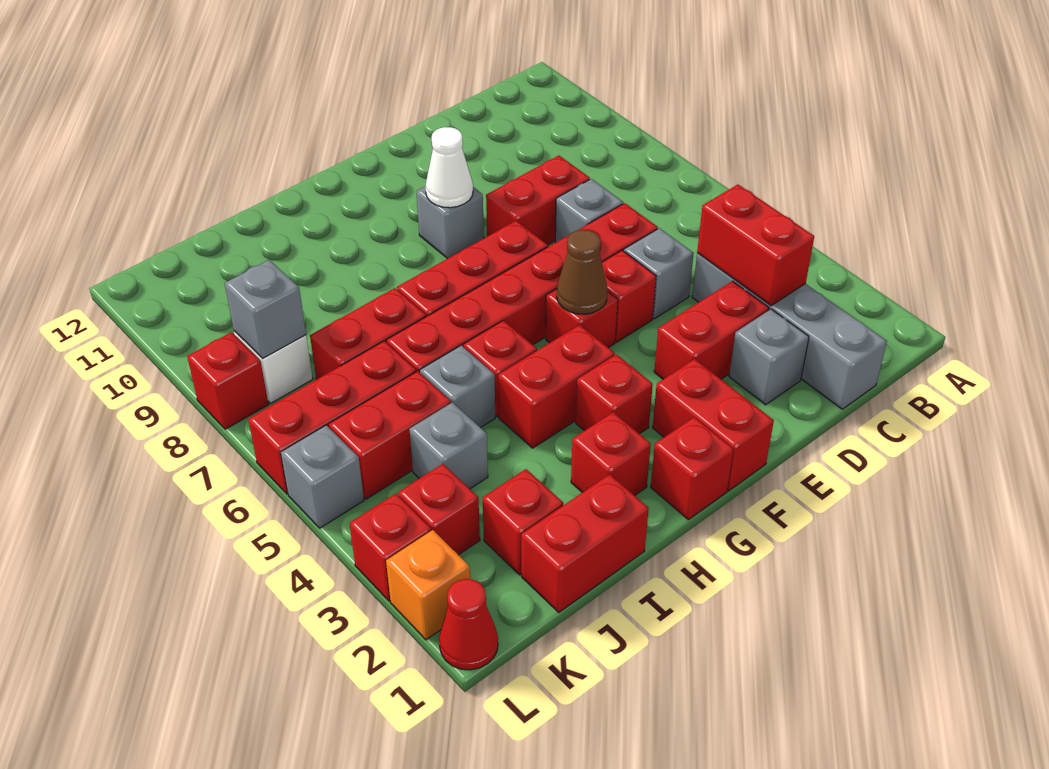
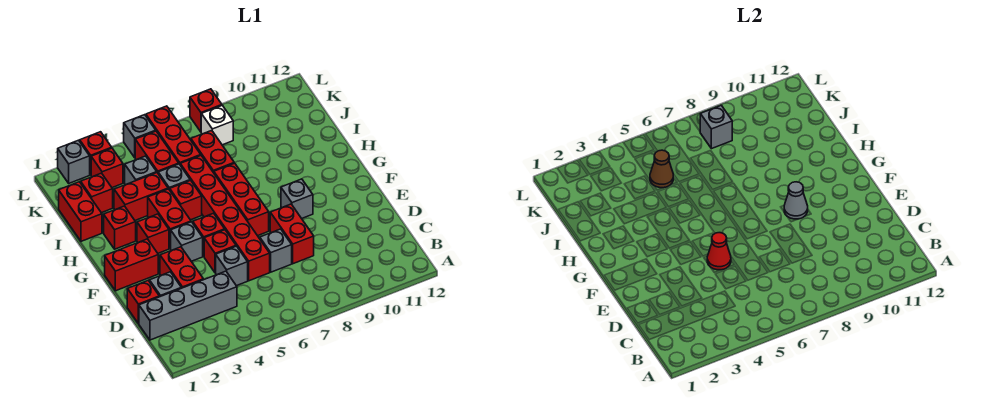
red 1x2 brick [697,185,814,306] -> red 1x2 brick moved to [114,173,168,220]
none -> grey 1x1 brick [171,222,203,261]
brown 1x1 cone [557,230,607,314] -> brown 1x1 cone moved to [650,150,673,188]
white 1x1 cone [425,127,473,208] -> grey 1x1 cone [784,182,808,219]
red 1x1 brick [651,417,733,520] -> red 1x1 brick moved to [127,280,159,324]
red 1x1 cone [439,579,498,670] -> red 1x1 cone moved to [707,233,731,270]
orange 1x1 brick [386,530,470,640] -> grey 1x1 brick [58,140,90,183]

